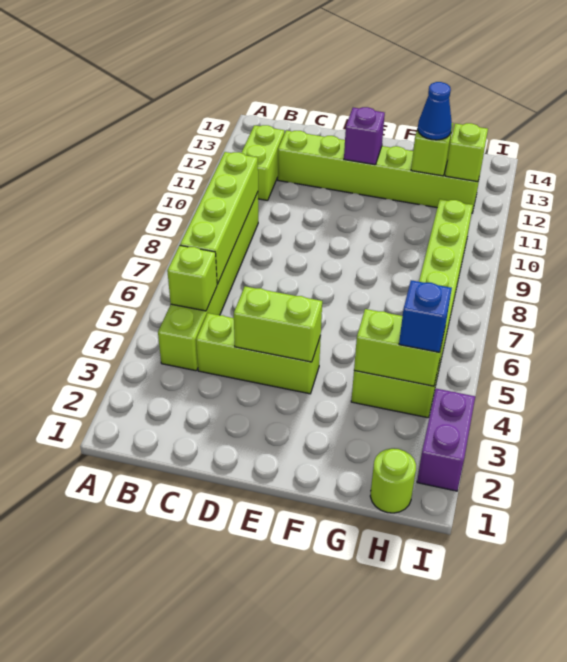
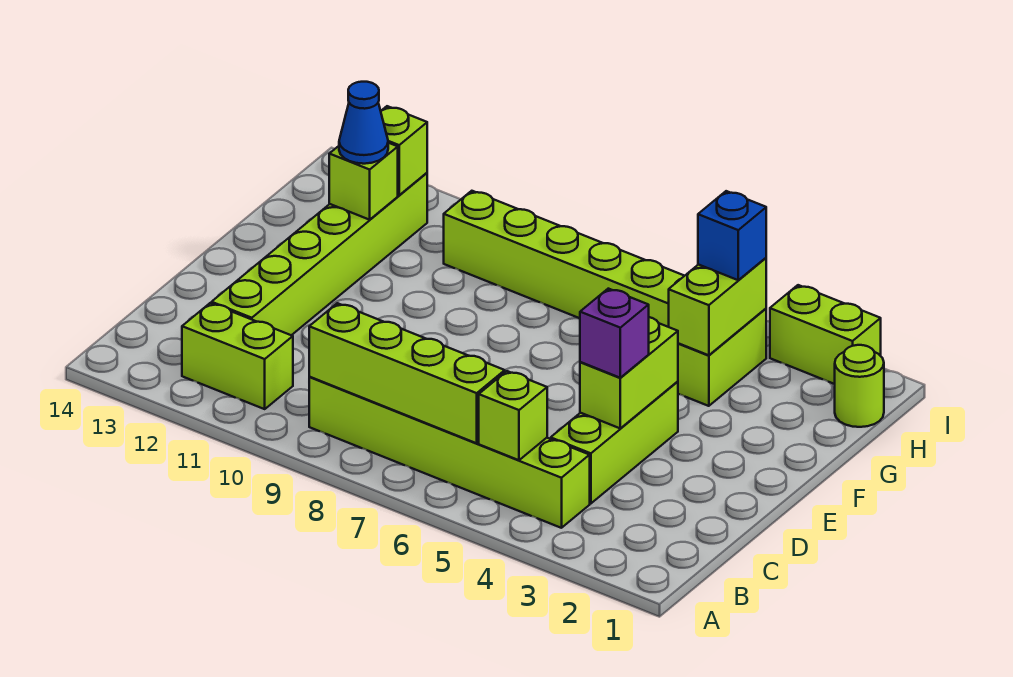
purple 1x1 brick [344,107,385,165] -> purple 1x1 brick moved to [580,289,649,378]
purple 1x2 brick [417,389,475,491] -> lime 1x2 brick [770,285,881,384]

